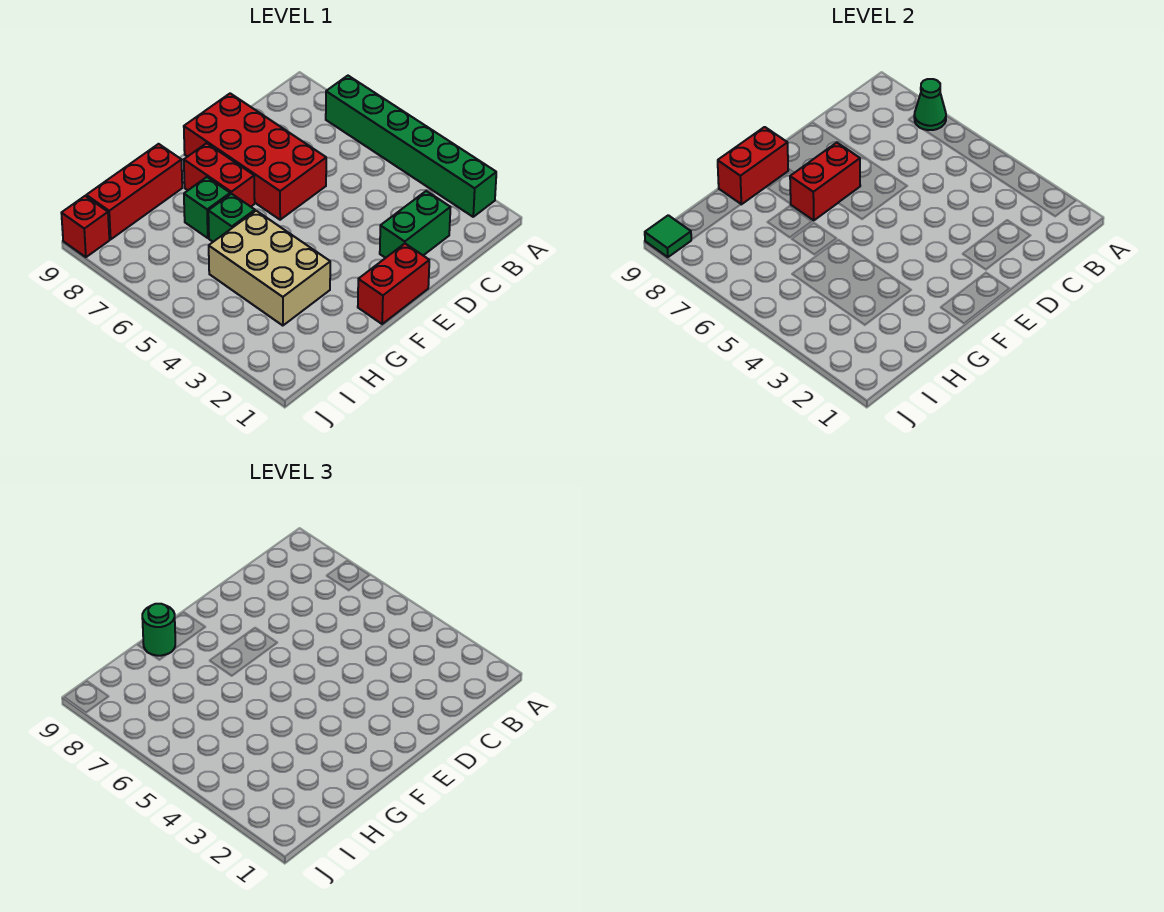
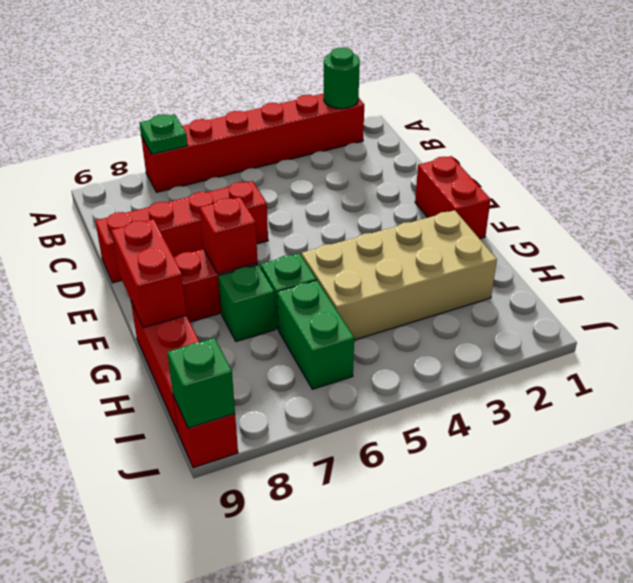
green 1x6 brick [326,76,496,217] -> red 1x6 brick [141,93,364,192]
green 1x1 cone [914,79,946,130] -> green 1x1 plate [140,114,188,154]
green 1x2 brick [380,191,450,258] -> green 1x2 brick moved to [277,280,354,389]
red 2x4 brick [184,93,326,220] -> red 1x4 brick [95,181,268,283]
red 1x2 brick [790,143,860,220] -> red 1x1 brick [200,197,258,274]
tan 2x3 brick [209,211,330,326] -> tan 2x4 brick [302,210,497,340]
green 1x1 round brick [142,604,175,656] -> green 1x1 round brick moved to [324,48,360,109]
green 1x1 tile [645,215,691,257] -> green 1x1 brick [167,338,235,428]

